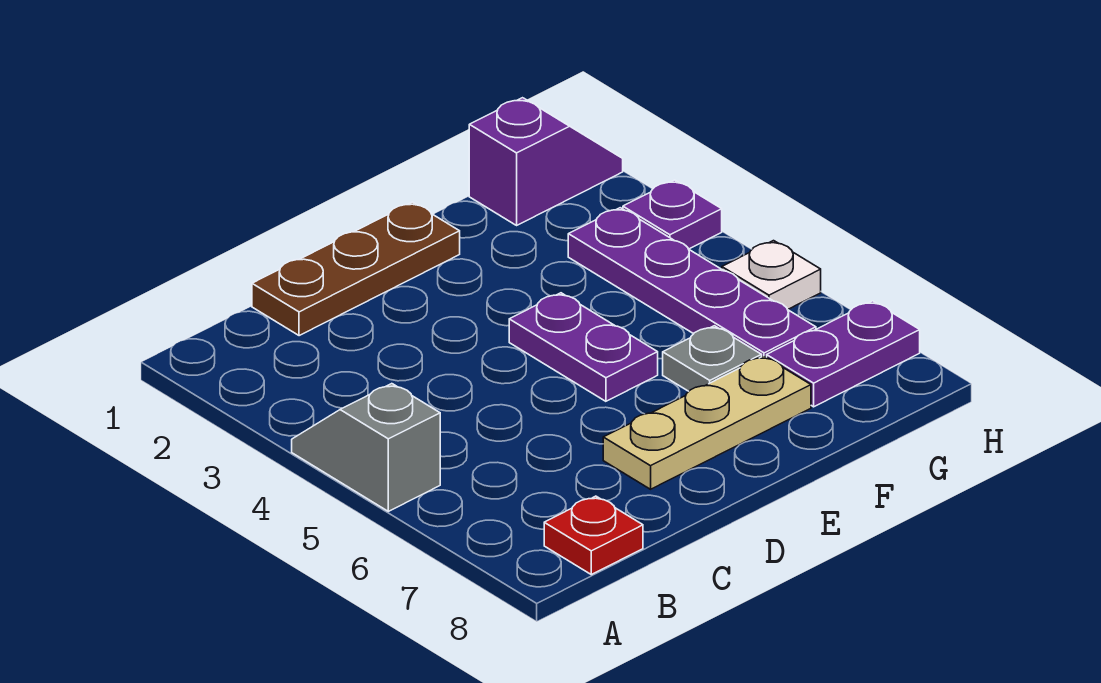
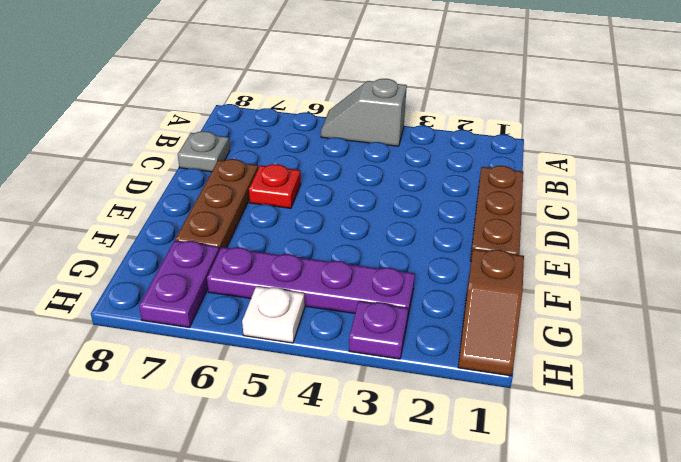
grey 1x2 slope [292,384,440,511] -> grey 1x2 slope turned to [321,79,407,146]
red 1x1 plate [544,496,643,575] -> red 1x1 plate moved to [249,164,301,208]
tan 1x3 plate [603,356,811,489] -> brown 1x3 plate [175,159,258,251]
purple 1x2 plate [509,293,658,401] -> none
grey 1x1 plate [663,326,762,391] -> grey 1x1 plate moved to [178,131,230,172]
purple 1x2 slope [469,98,623,225] -> brown 1x2 slope [458,249,524,376]

